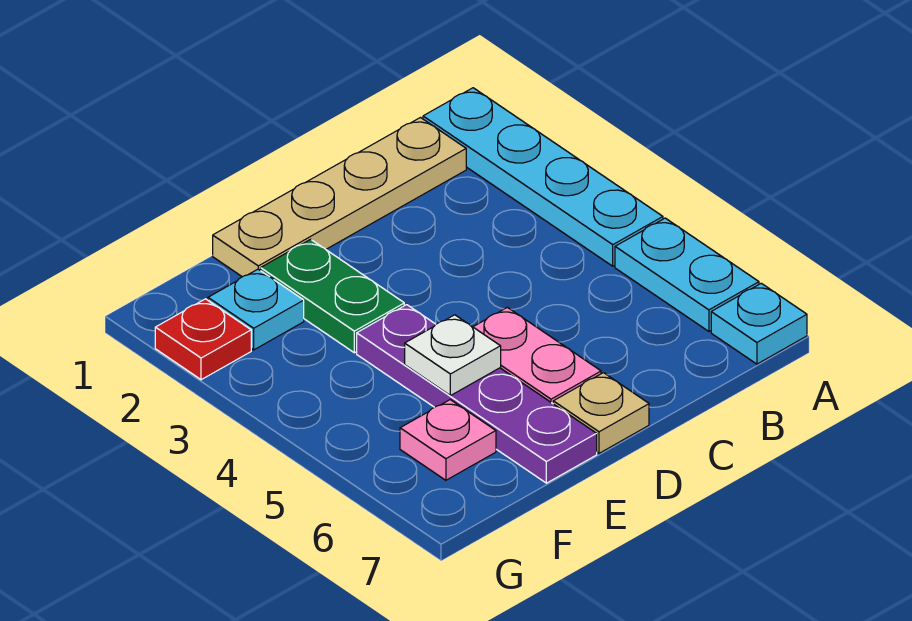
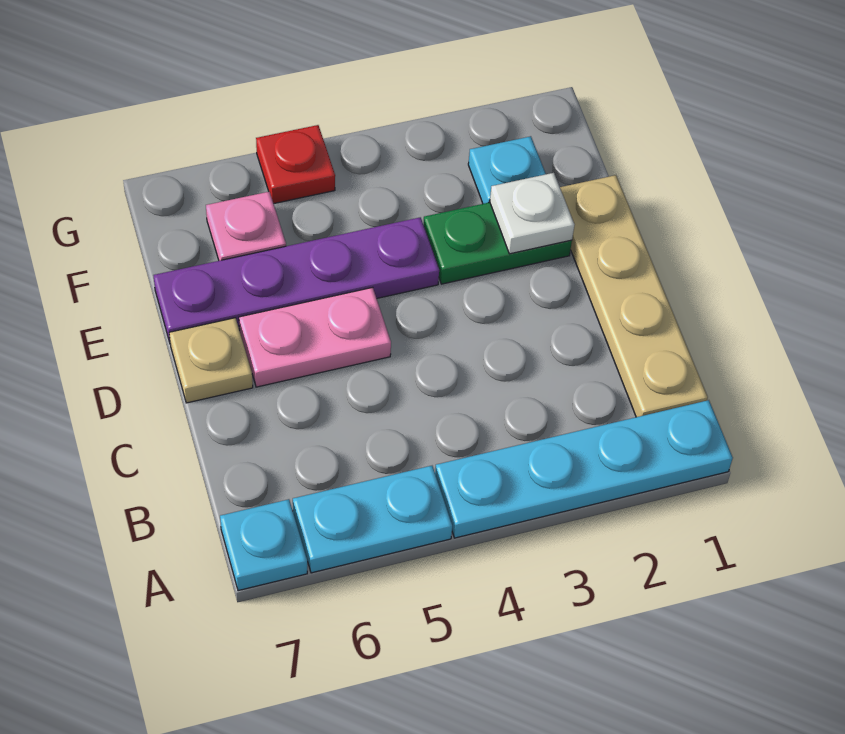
white 1x1 plate [405,315,501,396] -> white 1x1 plate moved to [490,173,574,254]
red 1x1 plate [155,299,251,380] -> red 1x1 plate moved to [256,125,335,204]

